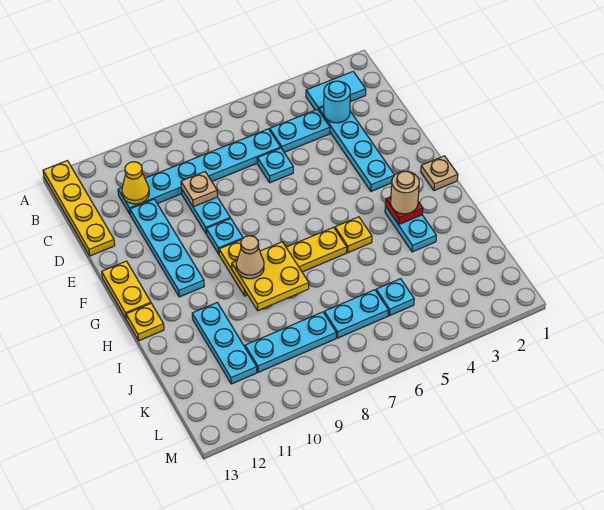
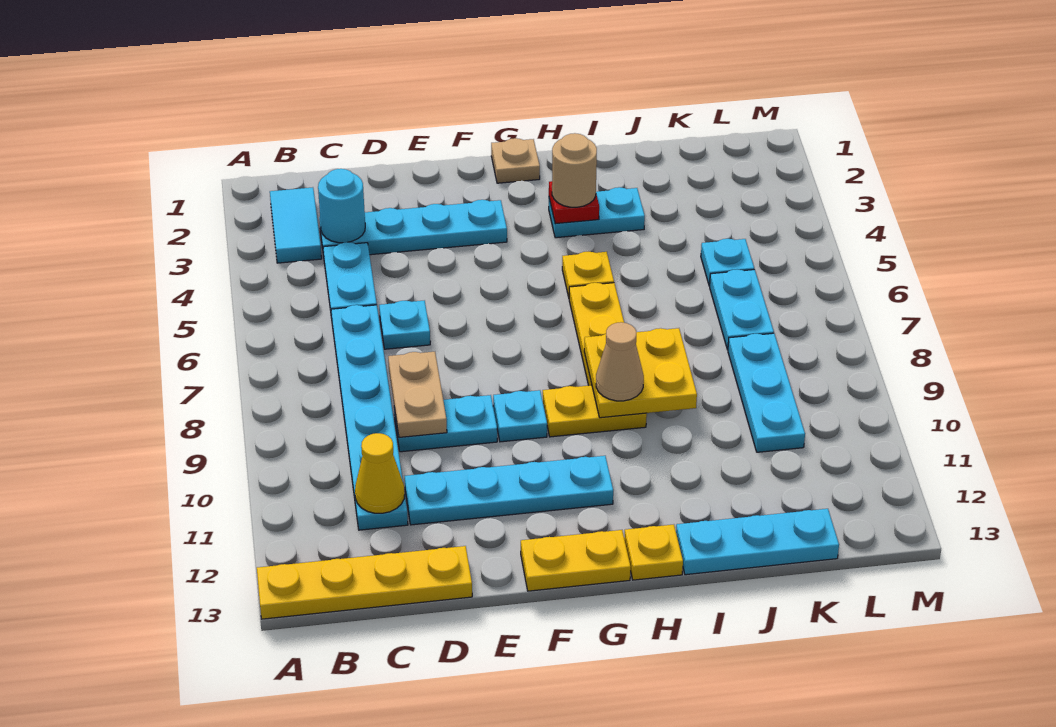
tan 1x1 plate [181,172,218,207] -> tan 1x2 plate [388,352,447,437]
cyan 1x3 plate [192,303,257,384] -> cyan 1x3 plate moved to [676,509,839,575]

